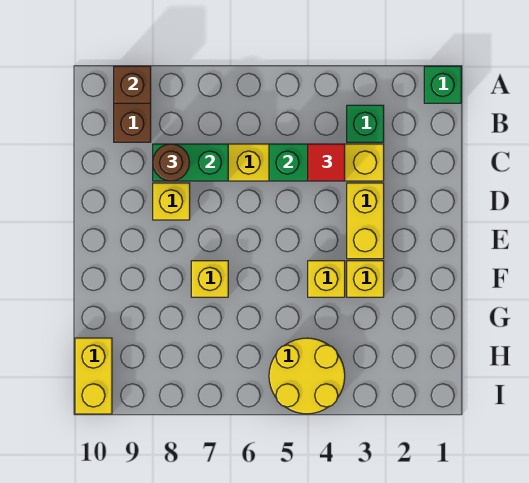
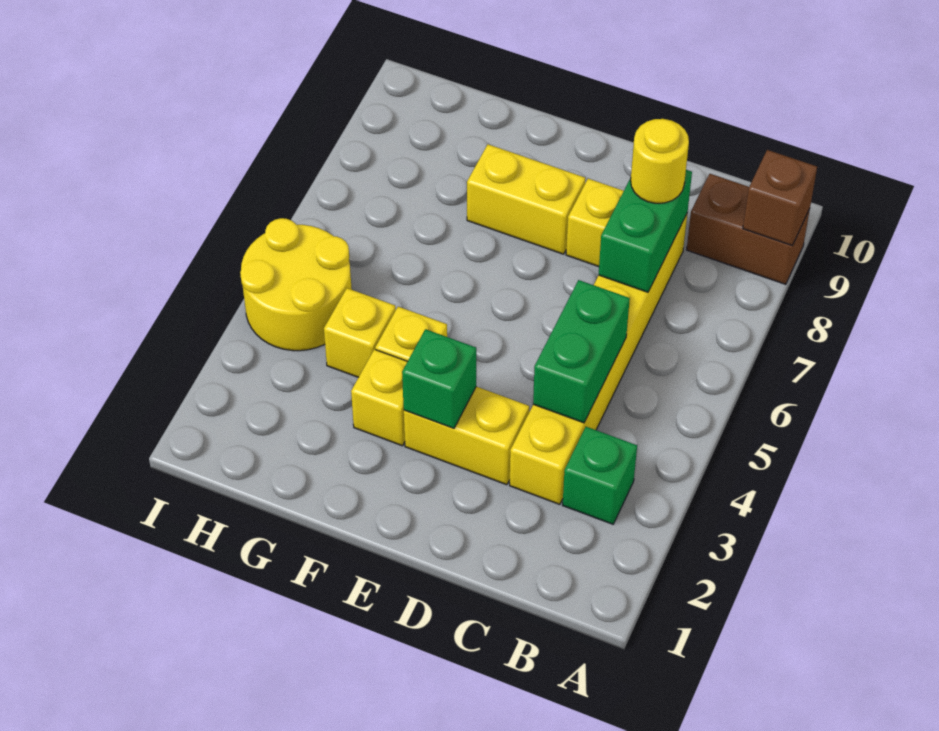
green 1x1 brick [424,66,461,103] -> green 1x1 brick moved to [402,329,476,428]
red 1x1 tile [308,144,345,181] -> none
brown 1x1 round brick [153,144,189,181] -> yellow 1x1 round brick [631,119,689,203]
yellow 1x1 brick [191,261,228,297] -> yellow 1x1 brick moved to [324,288,396,377]
yellow 1x2 brick [75,338,112,414] -> yellow 1x2 brick moved to [467,144,585,254]

